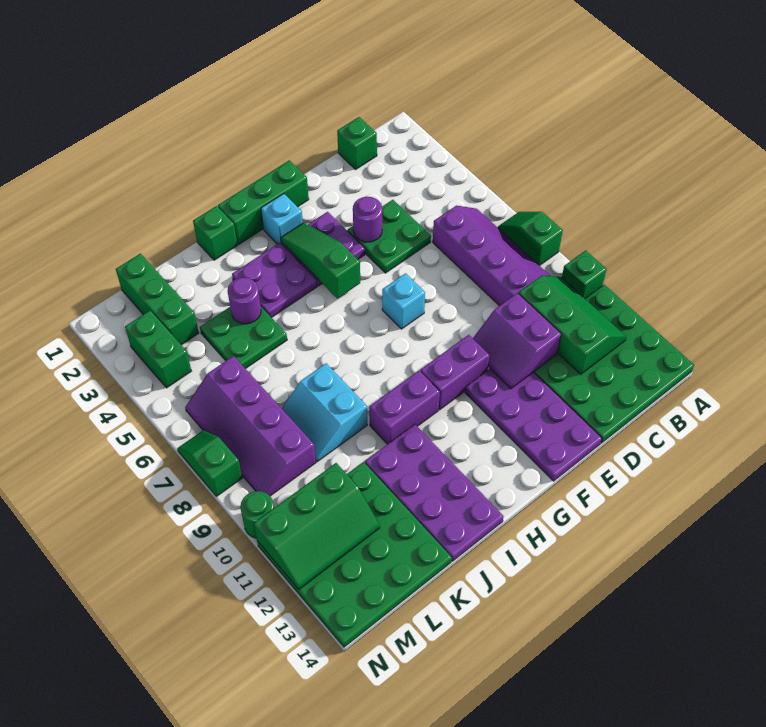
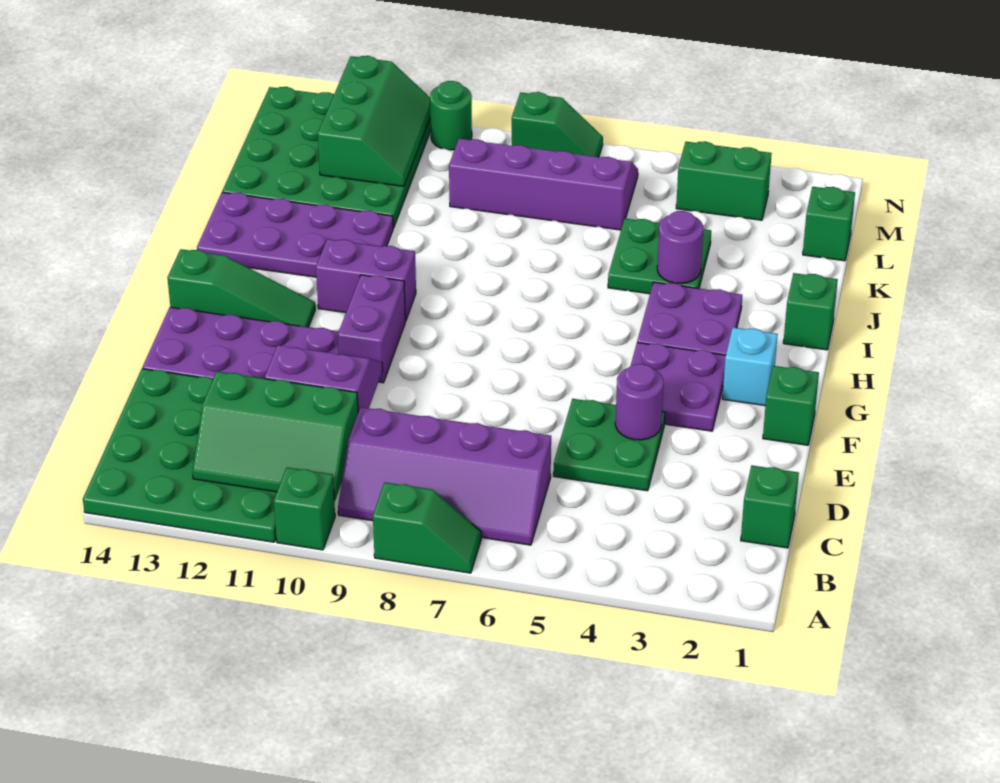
green 1x3 brick [218,160,309,244] -> green 1x1 brick [763,366,819,445]
cyan 1x1 brick [382,273,425,329] -> none
green 1x3 slope [281,223,360,298] -> green 1x3 slope moved to [167,249,315,327]
purple 1x2 brick [369,371,440,444] -> purple 1x2 brick turned to [316,239,416,321]
cyan 2x2 slope [282,363,367,462] -> none
green 1x3 brick [116,254,199,345] -> green 1x1 brick [803,187,855,261]
green 2x3 slope [254,463,380,589] -> green 2x3 slope turned to [318,56,430,186]

